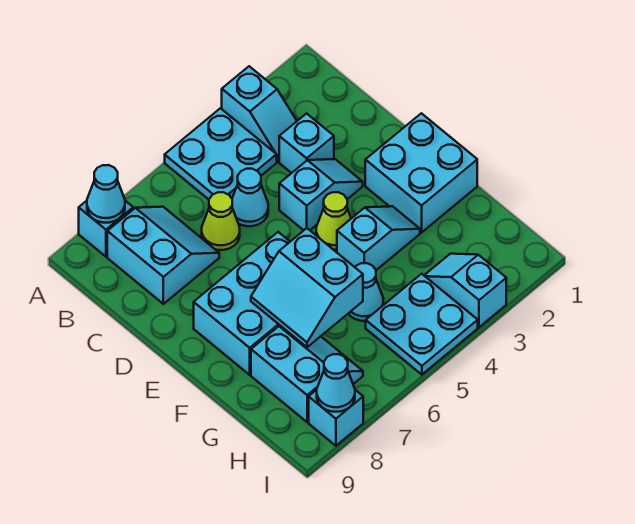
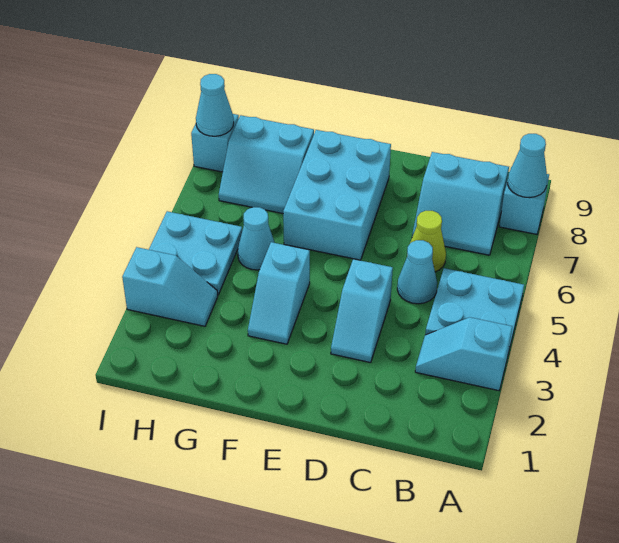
cyan 1x1 brick [279,114,334,173] -> none
cyan 2x2 brick [365,113,477,233] -> none
lime 1x1 cone [316,192,351,250] -> none
cyan 2x2 slope [251,228,363,347] -> none

